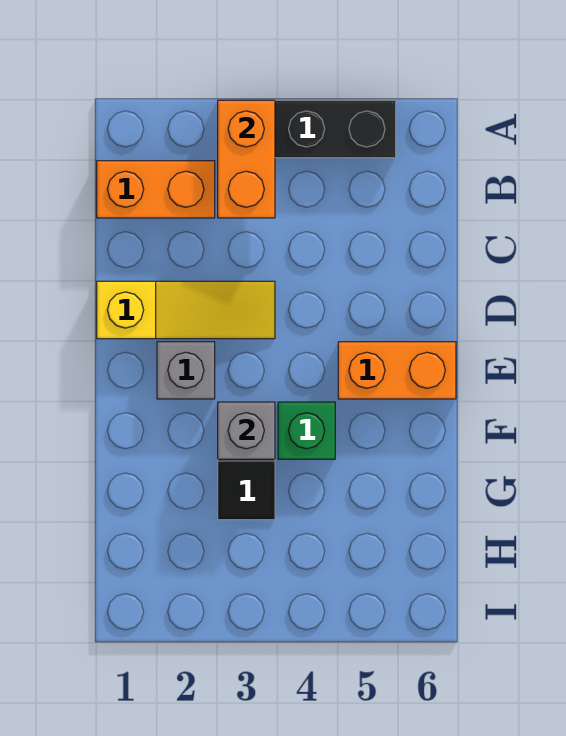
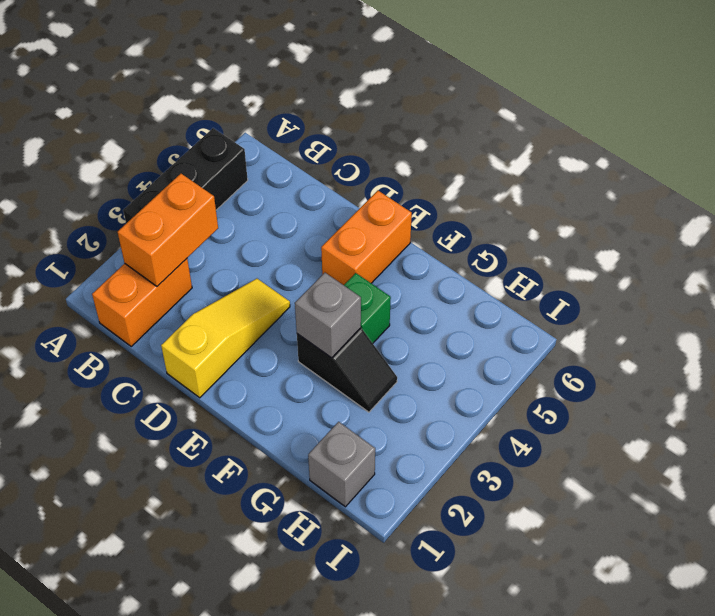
orange 1x2 brick [218,100,275,218] -> orange 1x2 brick turned to [118,174,218,286]
grey 1x1 brick [157,342,215,399] -> grey 1x1 brick moved to [308,422,375,507]

